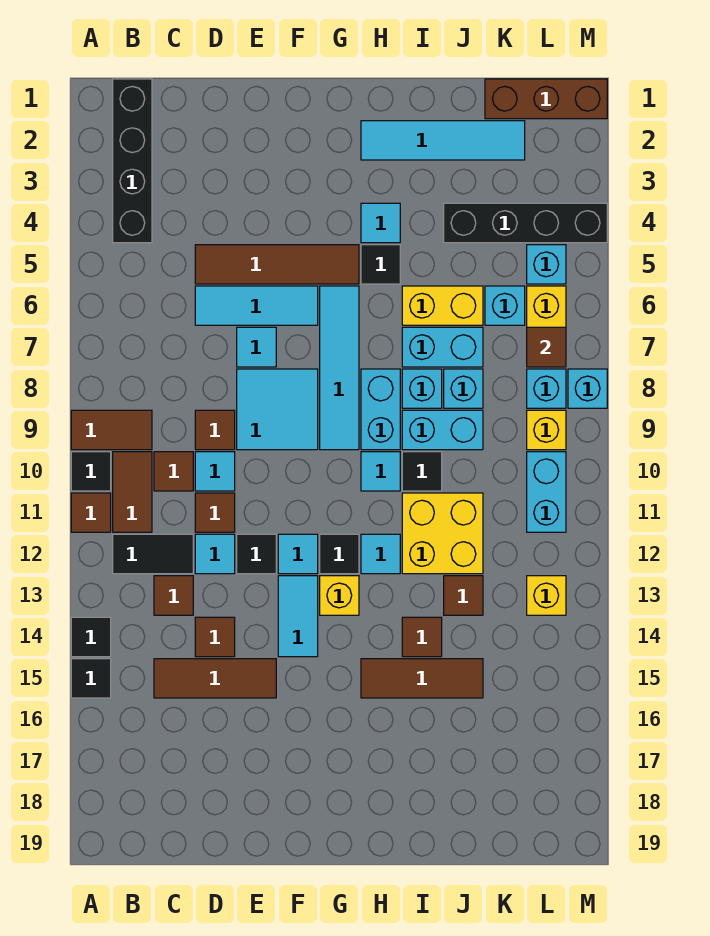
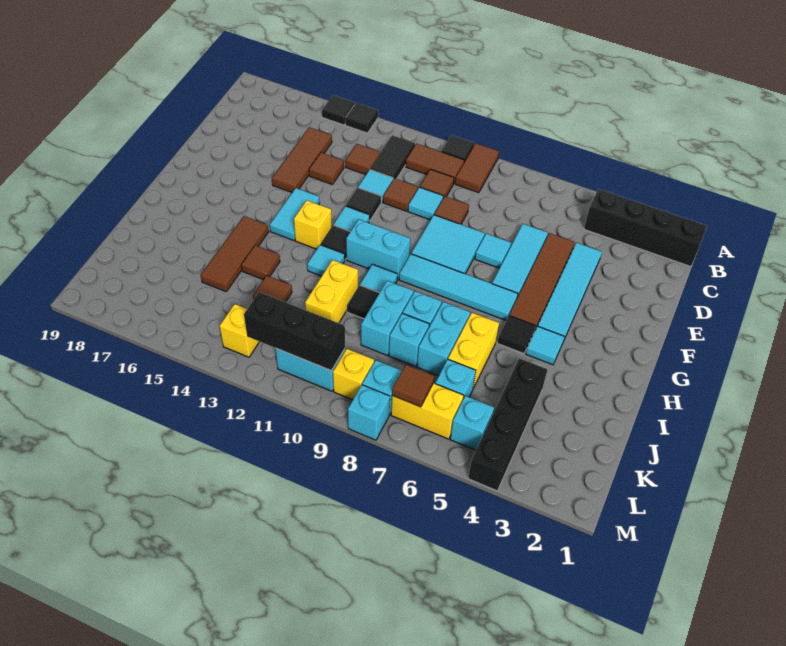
brown 1x1 tile [71,493,111,532] -> none
cyan 1x2 tile [278,576,318,657] -> cyan 1x2 tile turned to [270,188,320,241]
cyan 1x4 tile [361,121,525,160] -> cyan 1x4 tile moved to [538,243,602,339]
cyan 1x2 brick [361,369,400,450] -> cyan 1x2 brick moved to [346,219,410,279]
yellow 2x2 brick [402,493,483,574] -> yellow 1x2 brick [305,260,358,323]
brown 1x3 brick [485,79,607,119] -> none
none -> black 1x3 brick [244,292,345,371]

